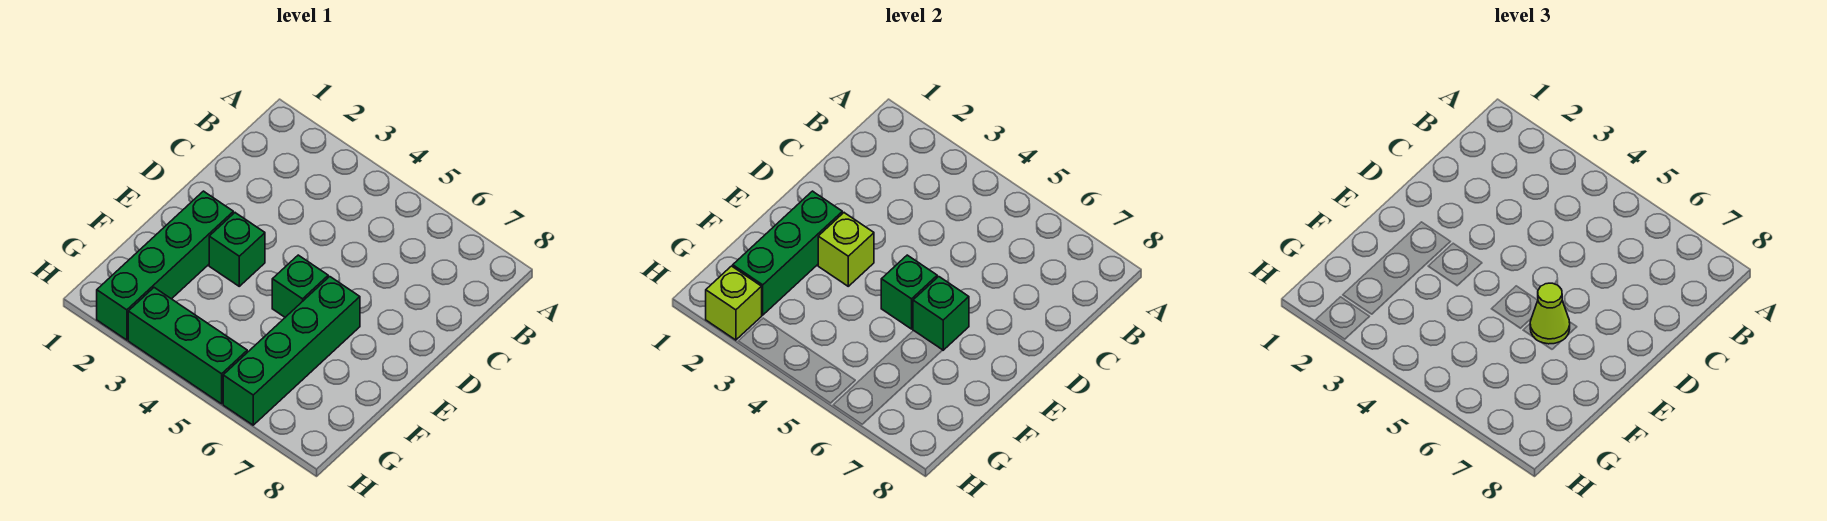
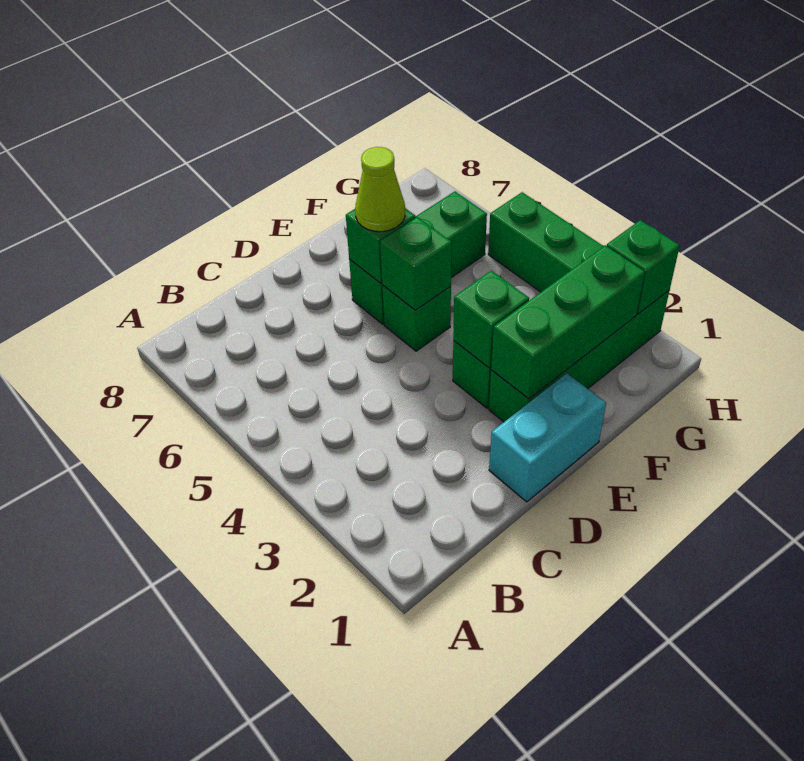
none -> cyan 1x2 brick [489,373,606,502]
lime 1x1 brick [818,213,874,286] -> green 1x1 brick [453,271,529,368]
green 1x4 brick [223,277,360,425] -> green 1x3 brick [349,191,487,324]
lime 1x1 brick [706,266,762,340] -> green 1x1 brick [607,220,680,314]

